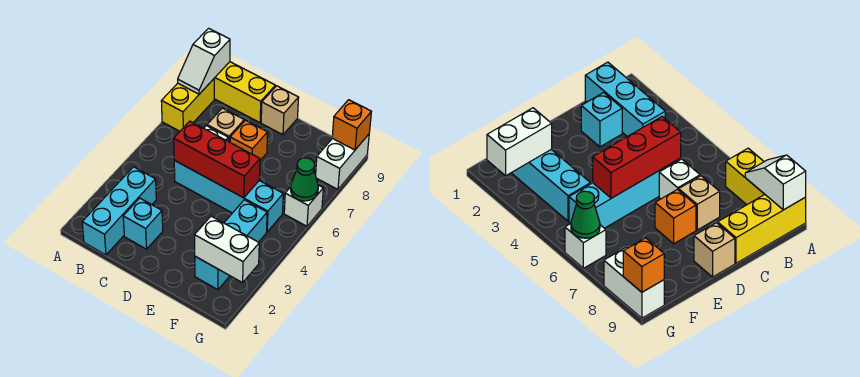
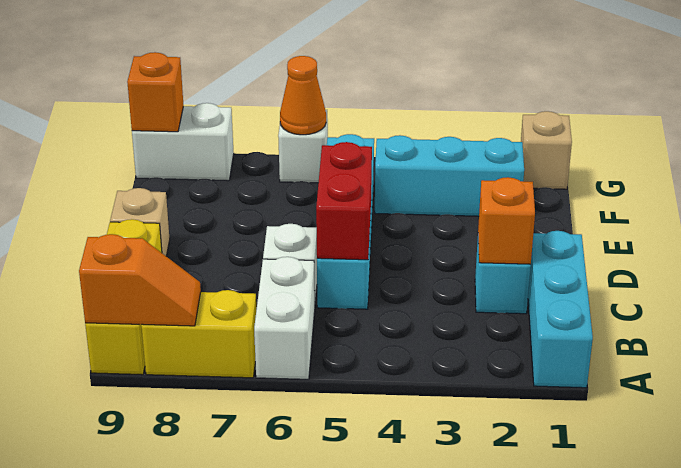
white 1x2 slope [178,28,230,94] -> orange 1x2 slope [79,234,201,326]
cyan 1x3 brick [82,167,156,255] -> cyan 1x3 brick turned to [528,231,593,388]
red 1x3 brick [174,121,260,198] -> red 1x2 brick [316,142,372,260]
tan 1x1 brick [207,108,244,142] -> tan 1x1 brick moved to [521,111,572,189]
orange 1x1 brick [230,120,268,160] -> orange 1x1 brick moved to [478,177,535,264]
white 1x2 brick [195,216,259,283] -> white 1x2 brick moved to [254,257,315,379]
green 1x1 cone [291,158,318,201] -> orange 1x1 cone [280,56,326,135]

